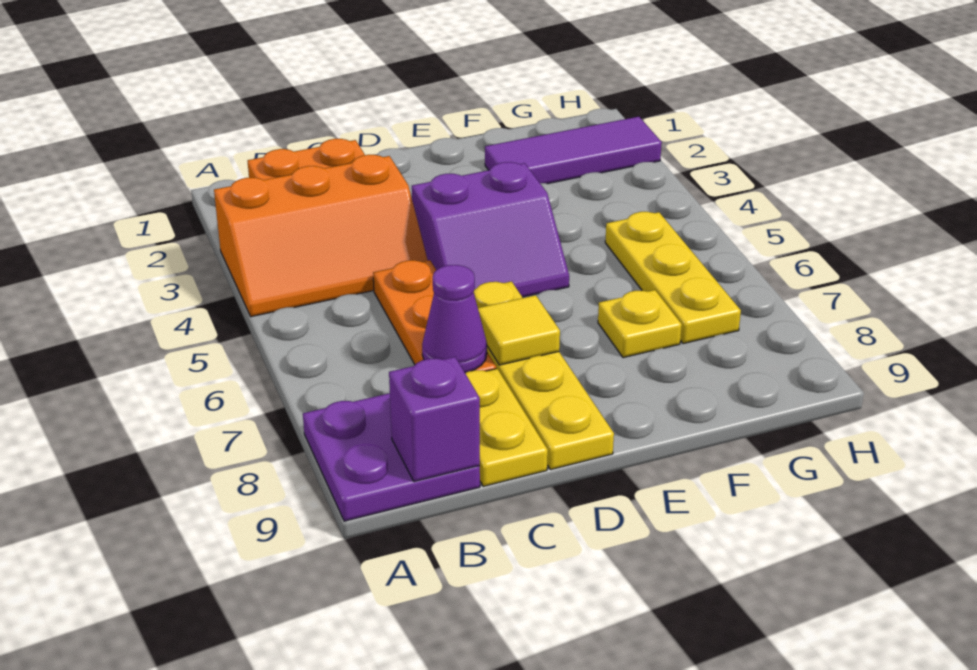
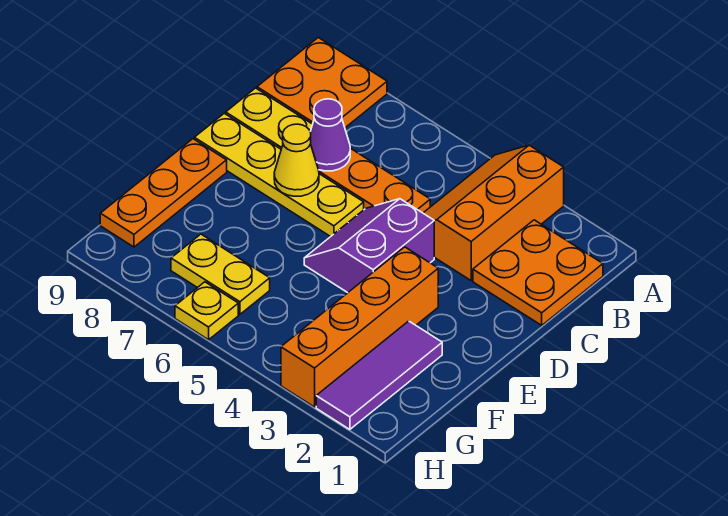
purple 2x2 plate [303,393,480,521] -> orange 2x2 plate [257,38,387,128]
purple 1x1 brick [389,357,480,482] -> none
yellow 1x1 tile [478,295,560,365] -> yellow 1x1 cone [274,124,319,196]
none -> orange 1x4 brick [281,247,438,407]
none -> orange 1x3 plate [100,139,227,247]
yellow 1x1 plate [598,290,682,358] -> yellow 1x1 plate moved to [175,282,238,340]
yellow 1x3 plate [605,212,741,344] -> yellow 1x2 plate [171,234,270,314]

